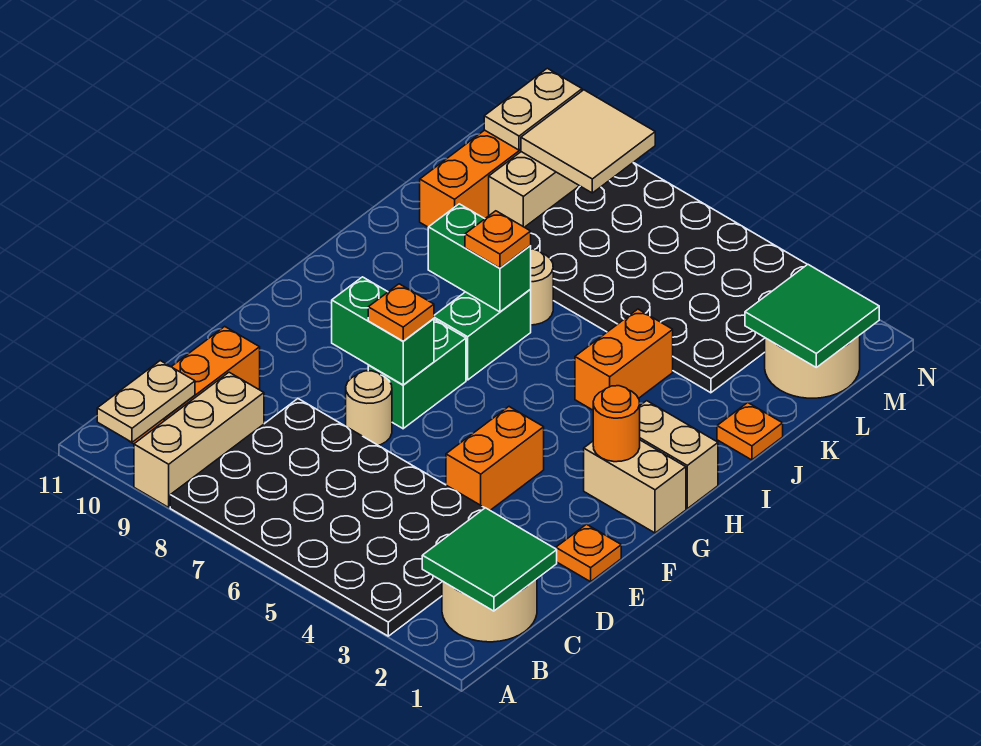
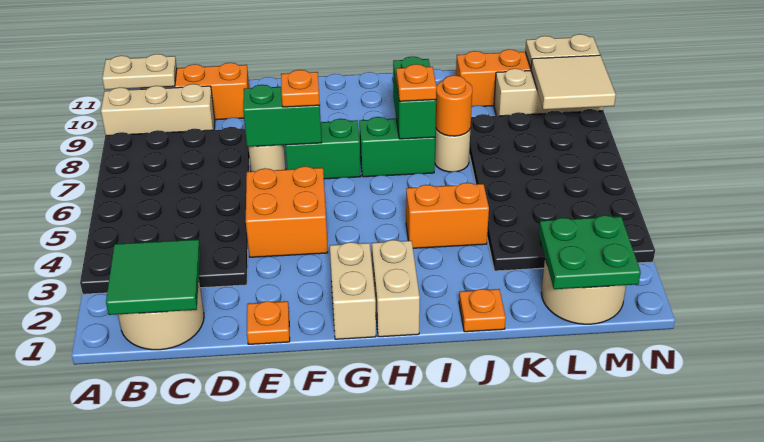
orange 1x2 brick [446,407,544,510] -> orange 2x2 brick [246,166,328,257]
green 1x2 brick [332,277,434,385] -> green 1x2 brick turned to [243,85,322,147]
orange 1x1 round brick [593,386,640,462] -> orange 1x1 round brick moved to [436,75,472,136]
green 2x2 tile [745,264,879,367] -> green 2x2 plate [539,215,641,289]

